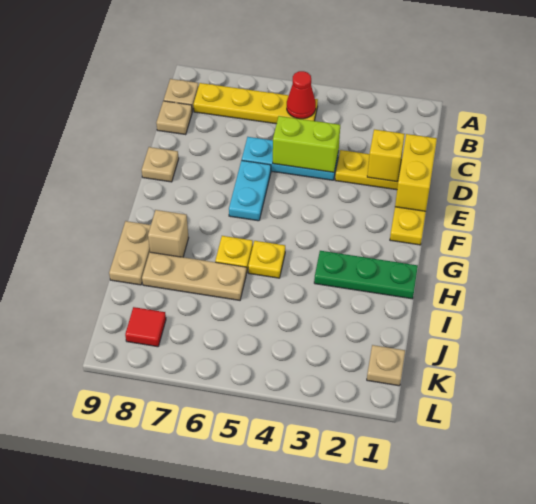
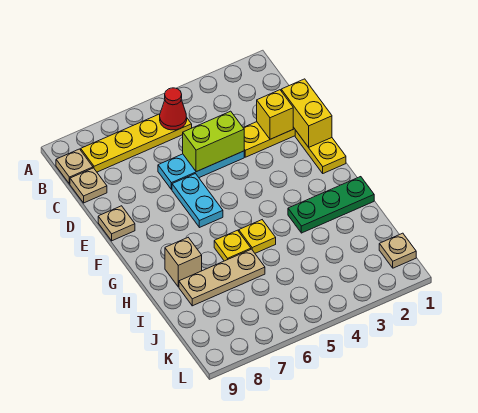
tan 1x2 plate [109,221,151,285] -> none
red 1x1 tile [125,307,166,347] -> none

